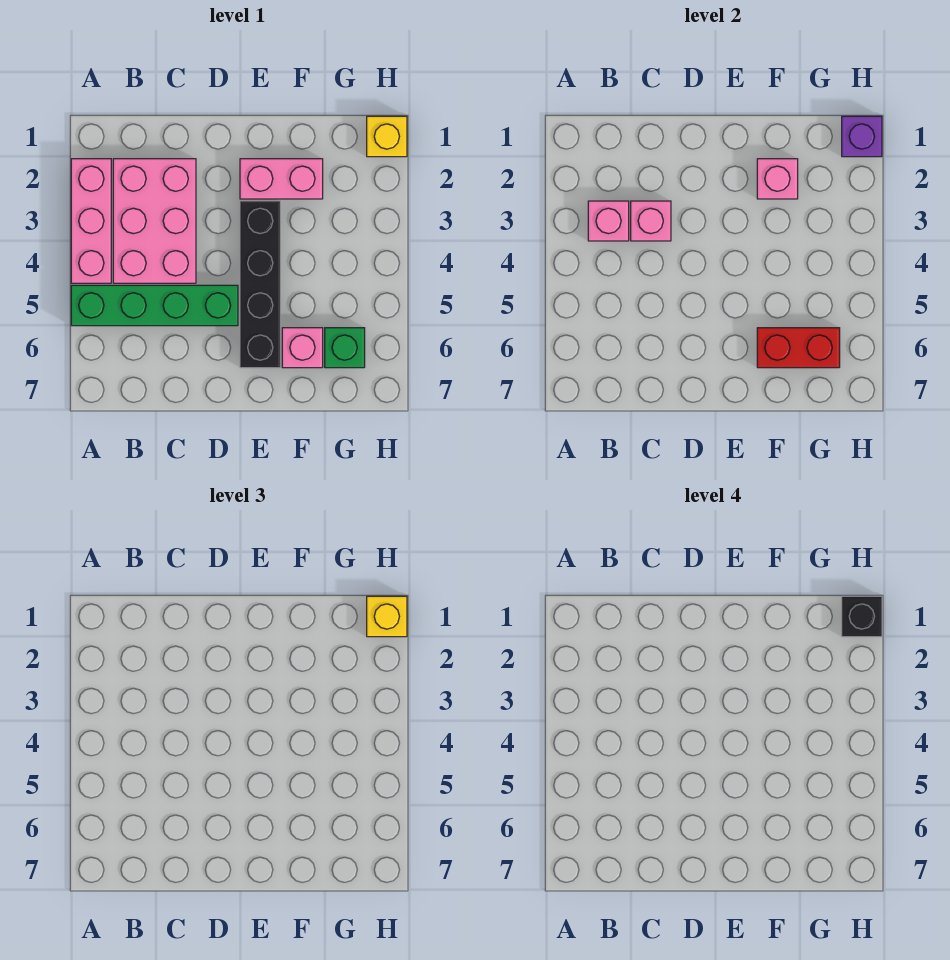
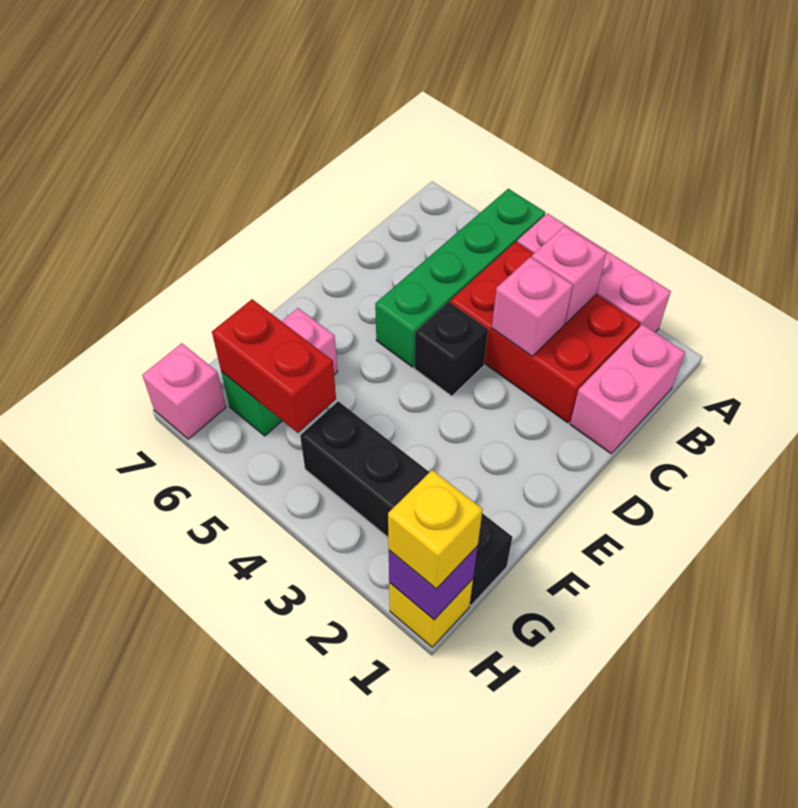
pink 2x3 brick [113,159,196,283] -> red 2x3 brick [450,242,640,423]
pink 1x2 brick [240,159,323,199] -> pink 1x2 brick moved to [570,324,685,454]
black 1x4 brick [240,201,280,368] -> black 1x4 brick moved to [300,401,512,605]
pink 1x1 brick [757,159,798,199] -> pink 1x1 brick moved to [142,343,226,439]
red 1x2 brick [757,328,840,368] -> red 1x2 brick turned to [212,299,336,433]
black 1x1 brick [842,596,882,637] -> black 1x1 brick moved to [414,302,488,396]

